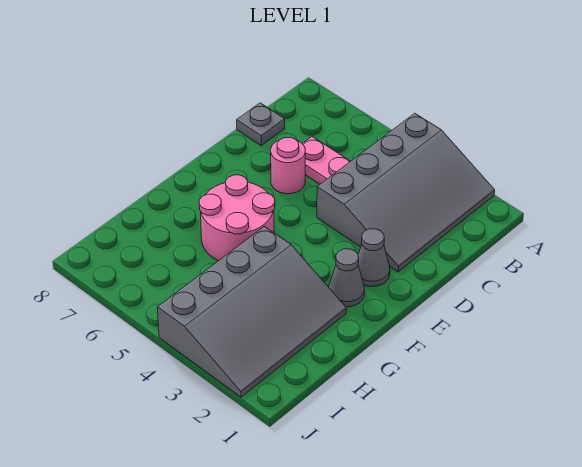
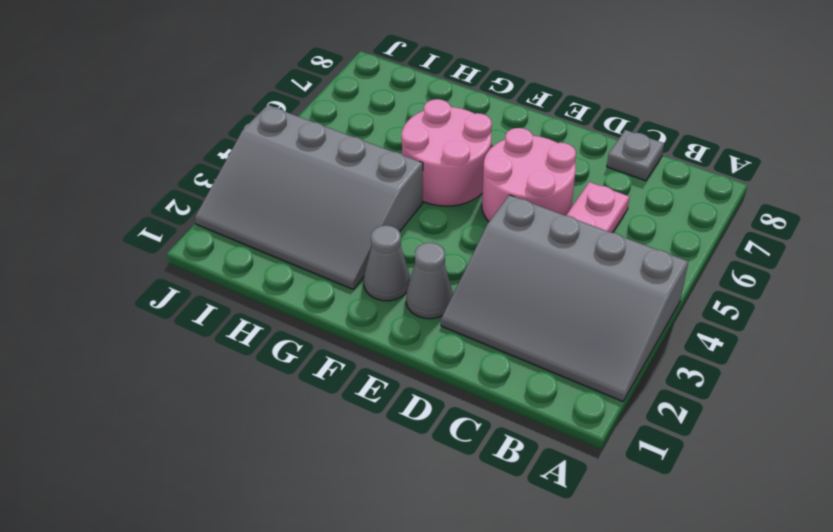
pink 1x1 round brick [271,137,305,194] -> pink 2x2 round brick [482,128,576,221]

